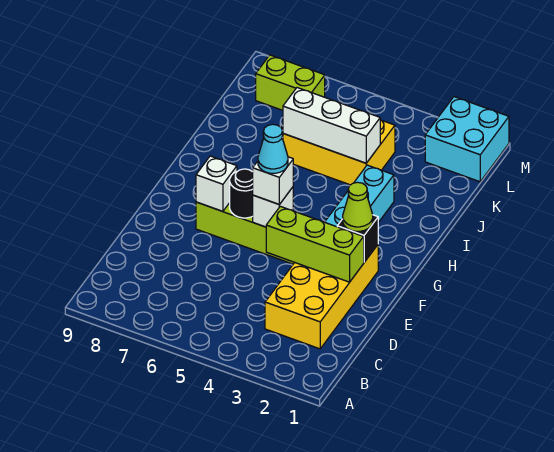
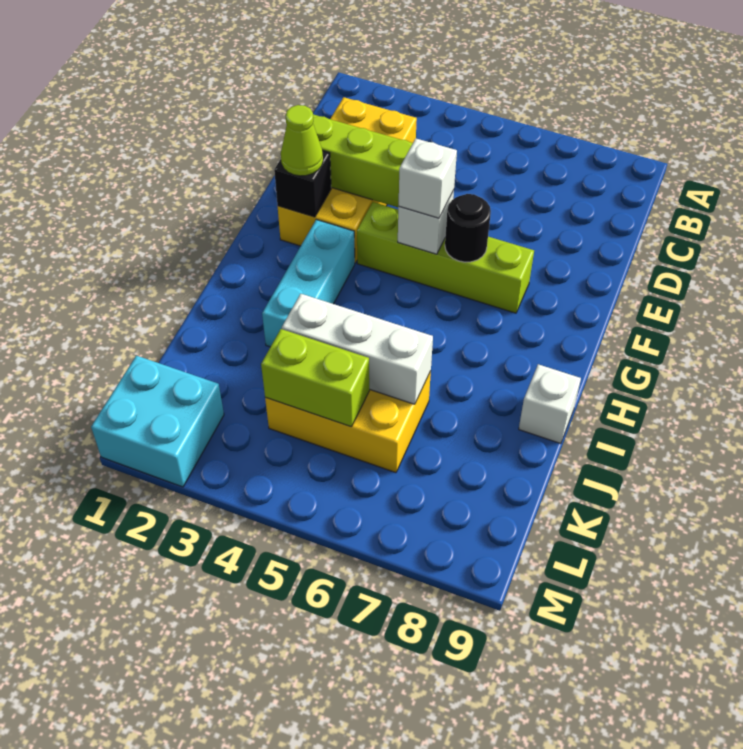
cyan 1x1 cone [258,124,288,173] -> none
white 1x1 brick [196,156,237,211] -> white 1x1 brick moved to [519,364,581,444]
lime 1x2 brick [256,55,325,110] -> lime 1x2 brick moved to [261,329,369,427]

